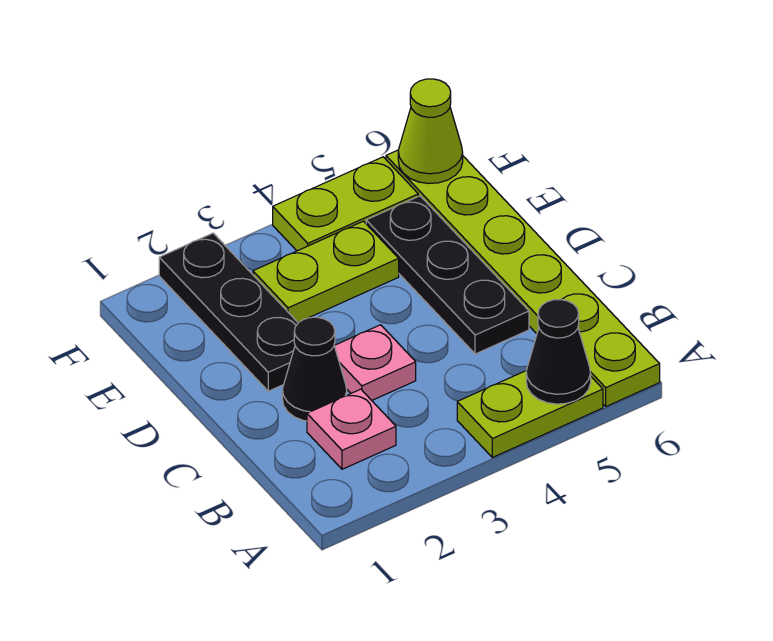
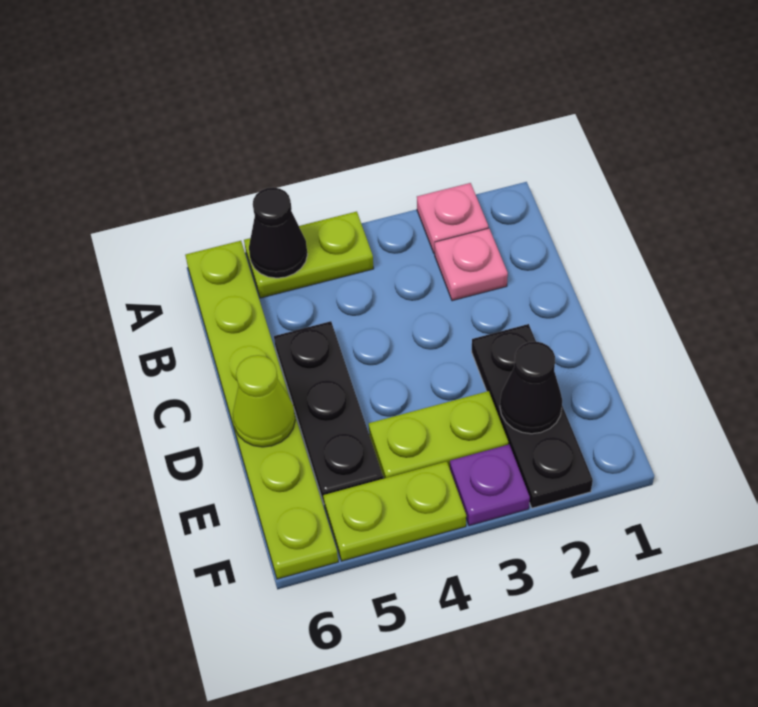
black 1x1 cone [282,317,347,421] -> black 1x1 cone moved to [500,341,562,434]
pink 1x1 plate [334,325,416,400] -> pink 1x1 plate moved to [417,183,488,253]
none -> purple 1x1 plate [450,445,530,526]
lime 1x1 cone [398,79,463,183] -> lime 1x1 cone moved to [233,355,295,447]

